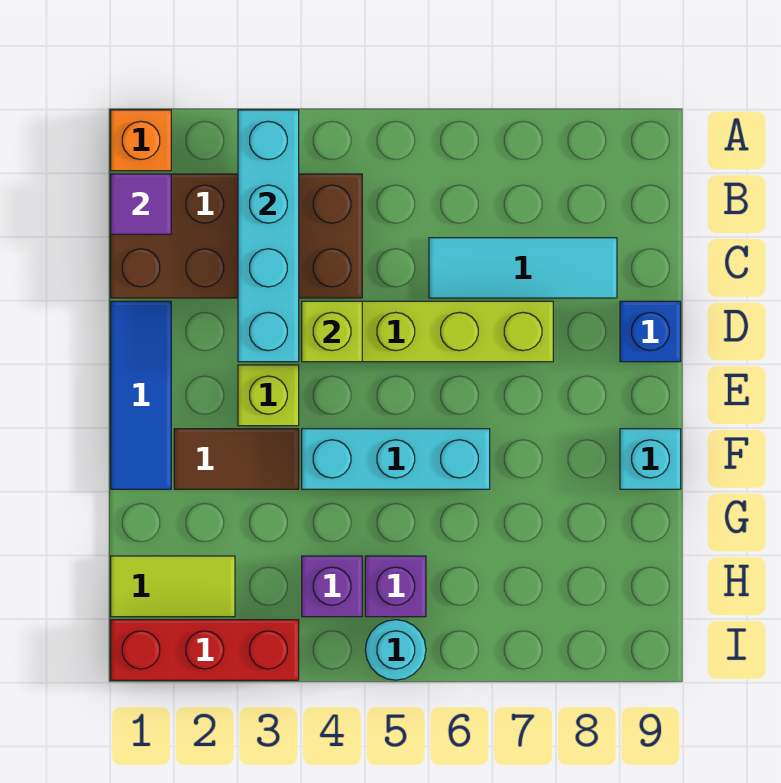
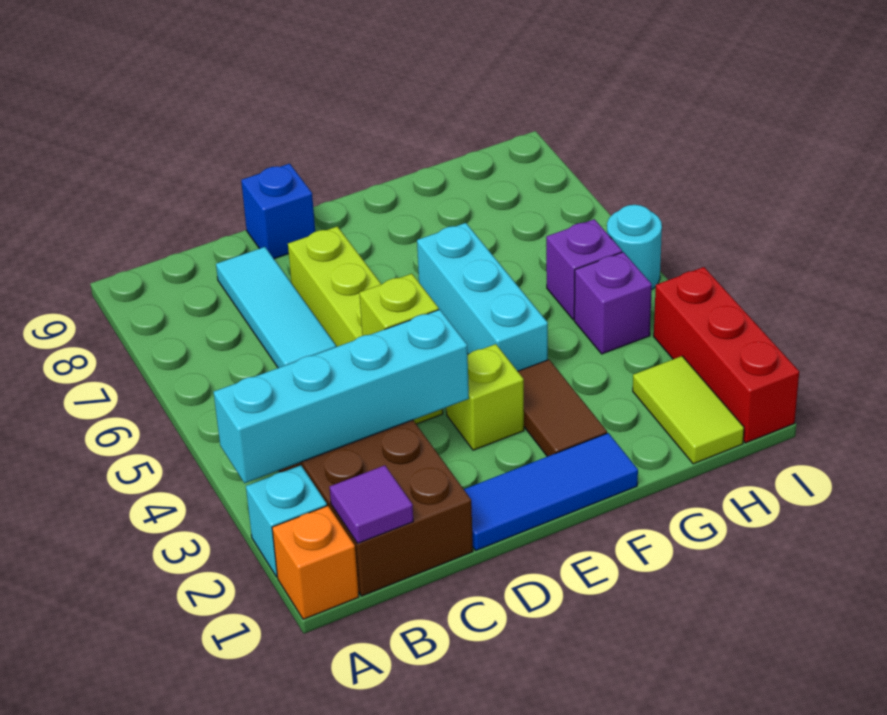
cyan 1x1 brick [620,429,681,489] -> cyan 1x1 brick moved to [246,465,327,577]

